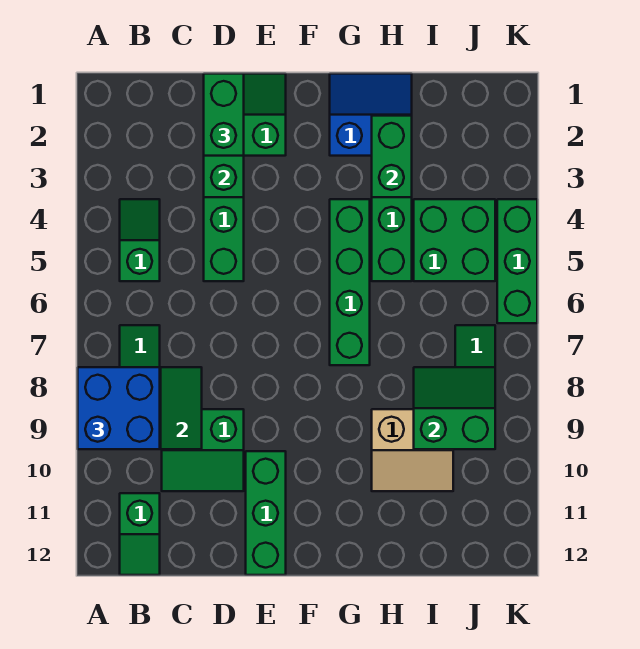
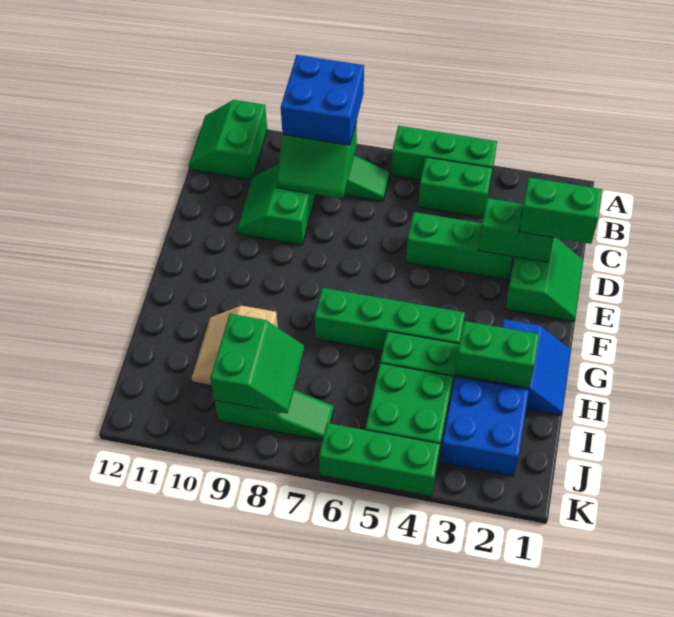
green 1x2 slope [120,199,160,281] -> green 1x2 brick [418,157,492,218]
green 1x2 slope [120,493,160,575] -> green 2x2 slope [189,100,267,180]
green 1x3 brick [246,451,286,575] -> green 1x3 brick moved to [391,126,497,182]
none -> blue 2x2 brick [440,377,529,476]

